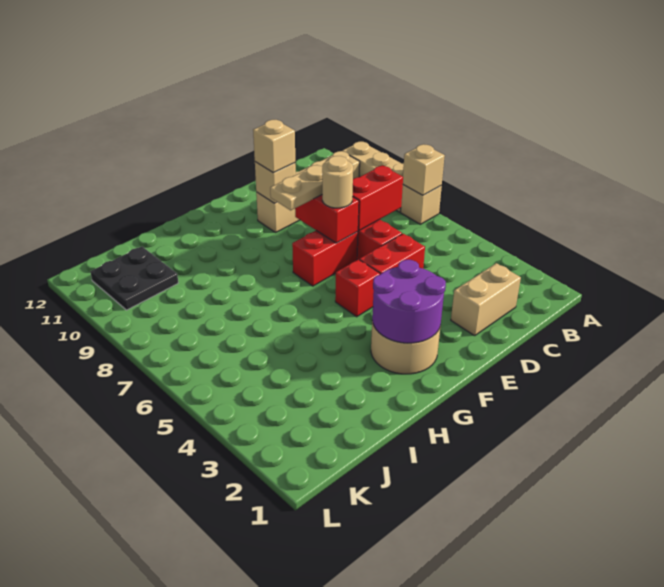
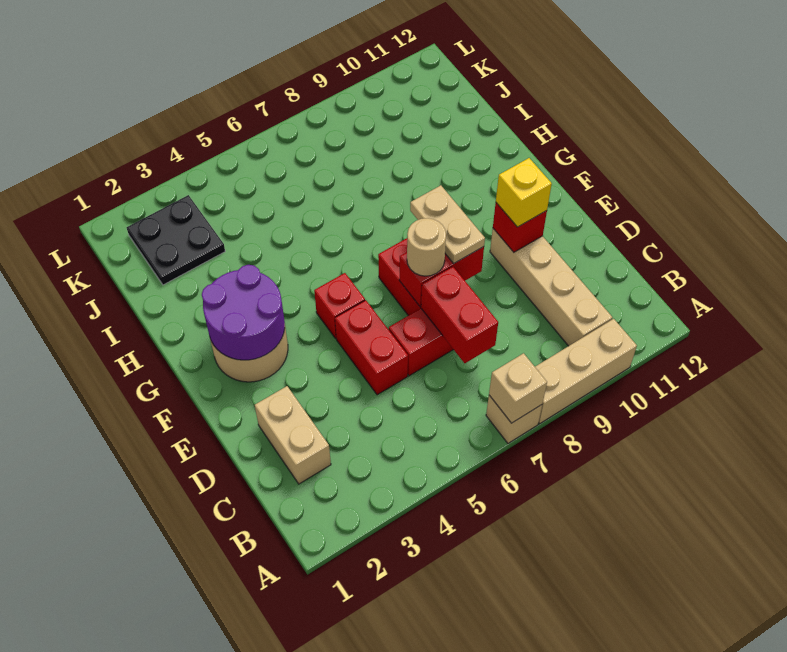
tan 1x1 brick [255,162,296,203] -> red 1x1 brick [493,203,547,252]
tan 1x1 brick [253,120,295,173] -> yellow 1x1 brick [496,158,552,227]
black 2x2 plate [90,246,178,310] -> black 2x2 plate moved to [127,195,225,285]

